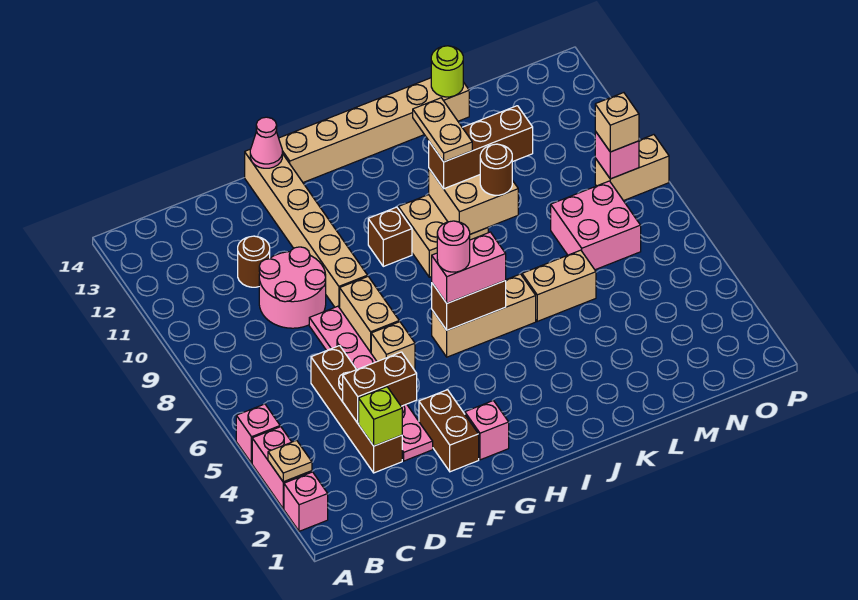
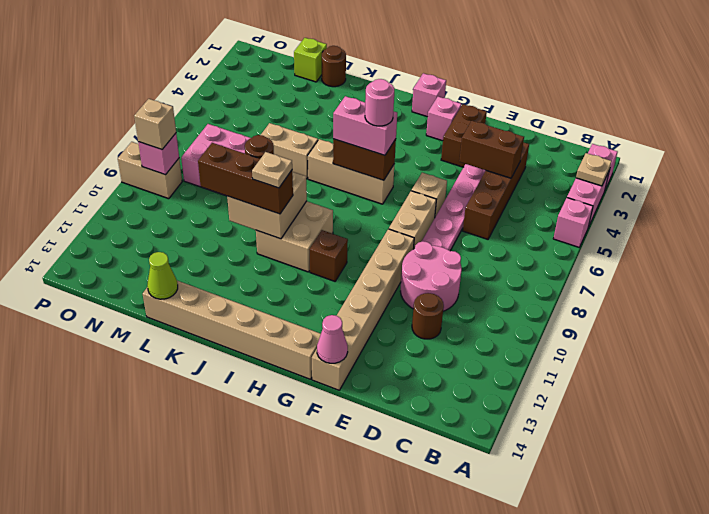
lime 1x1 brick [359,387,402,446] -> lime 1x1 brick moved to [294,38,327,82]
none -> pink 1x1 brick [412,73,446,117]
tan 1x2 plate [413,98,472,162] -> tan 1x1 plate [252,152,292,188]
none -> brown 1x1 round brick [322,46,346,87]
lime 1x1 round brick [431,46,463,97] -> lime 1x1 cone [147,252,178,299]

